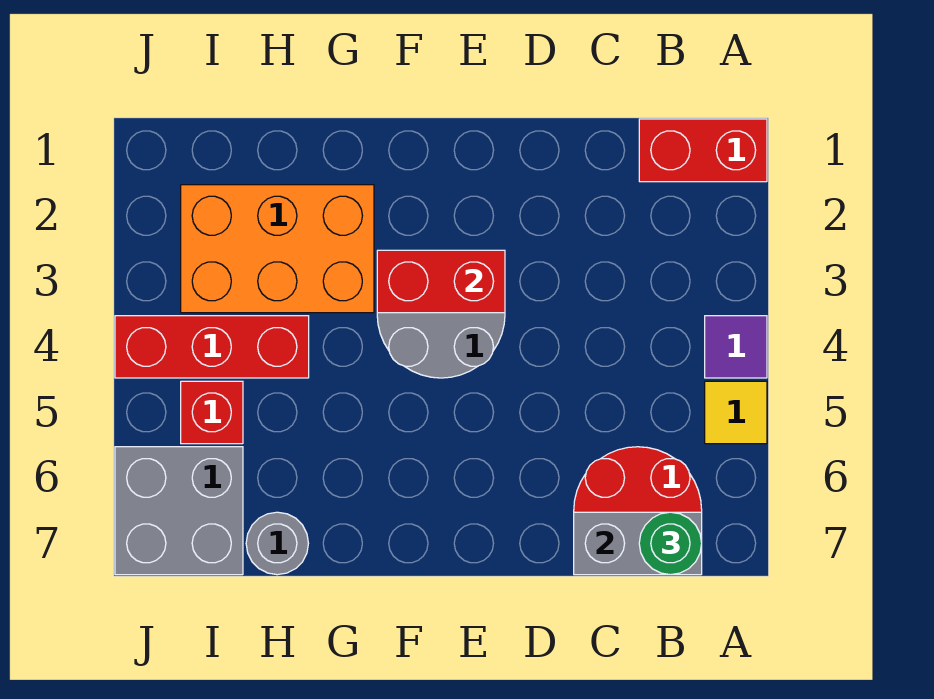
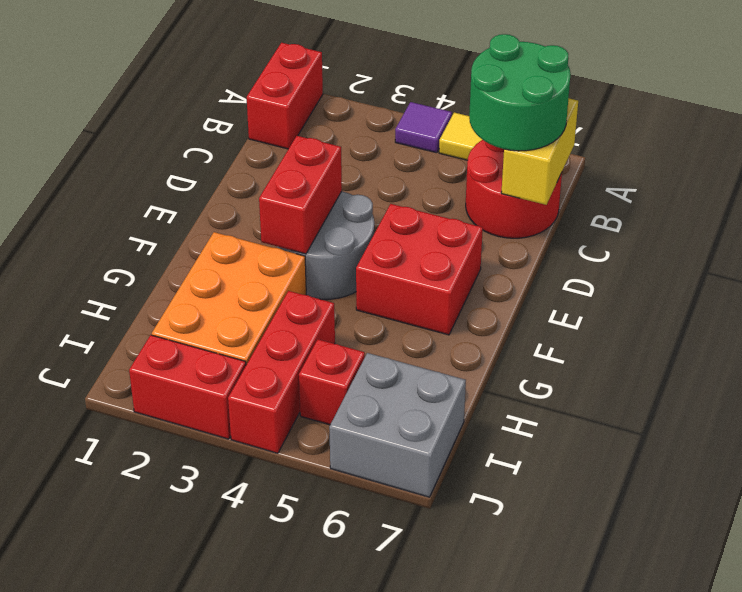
grey 1x2 brick [574,512,702,575] -> yellow 1x2 brick [501,98,578,205]
green 1x1 round brick [639,512,702,575] -> green 2x2 round brick [469,34,570,151]
none -> red 2x2 brick [356,204,483,335]
grey 1x1 round brick [246,512,308,575] -> none
none -> red 1x2 brick [129,335,246,439]

